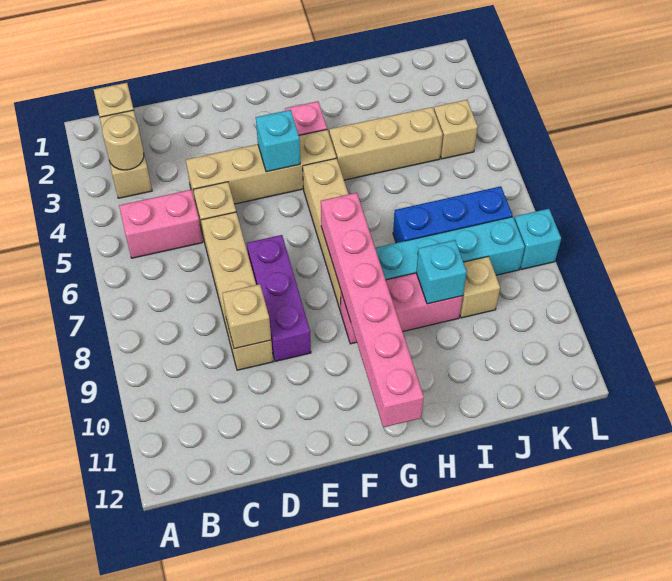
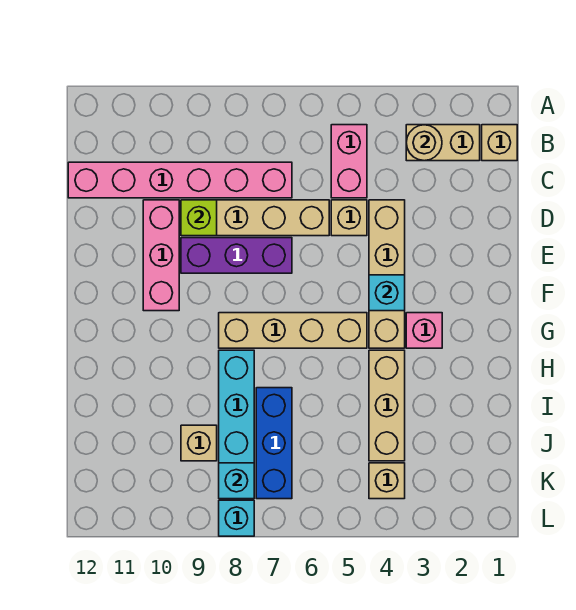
tan 1x1 brick [222,284,271,349] -> lime 1x1 brick [181,200,217,236]
pink 1x6 brick [321,193,424,427] -> pink 1x6 brick moved to [68,162,292,198]
pink 1x3 brick [341,273,463,344] -> pink 1x3 brick moved to [143,200,179,311]
cyan 1x1 brick [416,240,467,304] -> cyan 1x1 brick moved to [219,463,254,499]

